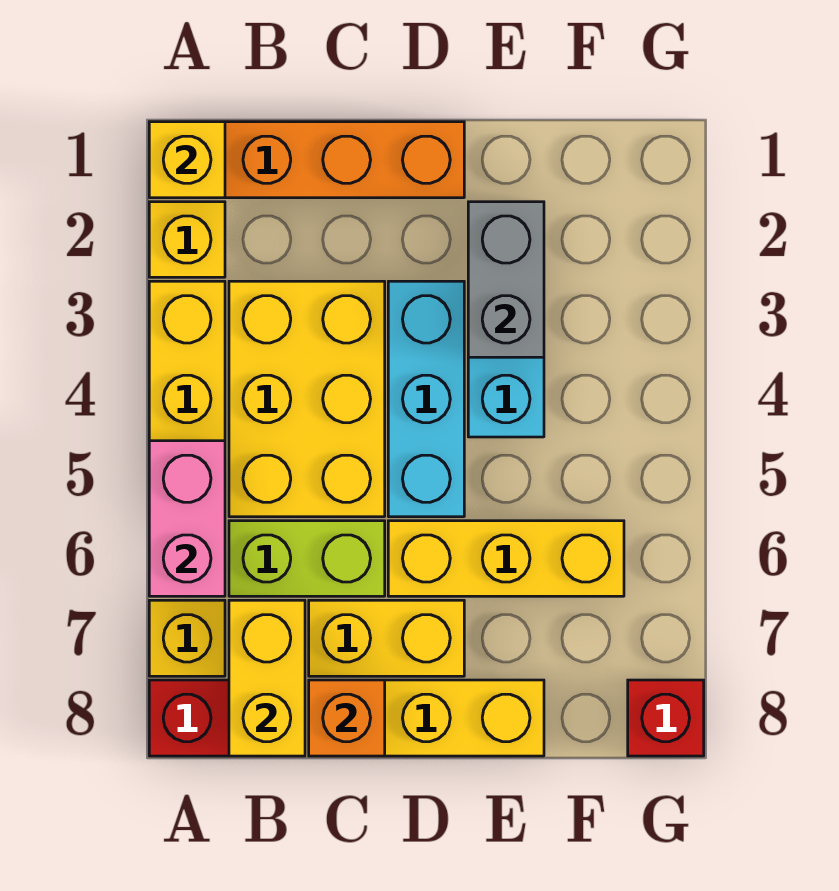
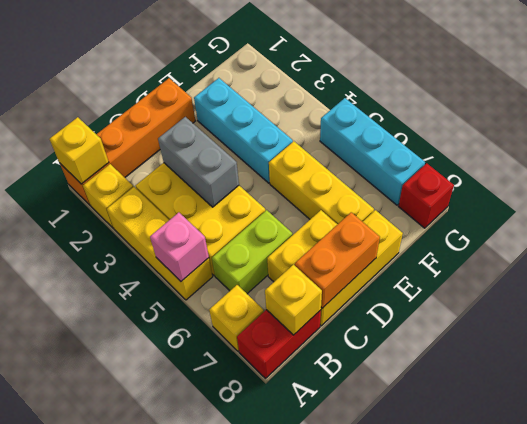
pink 1x2 brick [149,441,225,596] -> pink 1x1 brick [150,213,209,281]
yellow 1x2 brick [229,600,305,756] -> yellow 1x1 brick [265,265,322,335]
orange 1x1 brick [309,680,385,756] -> orange 1x2 brick [295,212,380,308]
cyan 1x3 brick [388,281,464,517] -> cyan 1x3 brick moved to [320,98,425,205]
yellow 1x3 brick [388,521,624,596] -> yellow 1x3 brick turned to [269,141,374,224]
grey 1x2 brick [468,202,544,357] -> grey 1x2 brick moved to [158,117,239,207]

